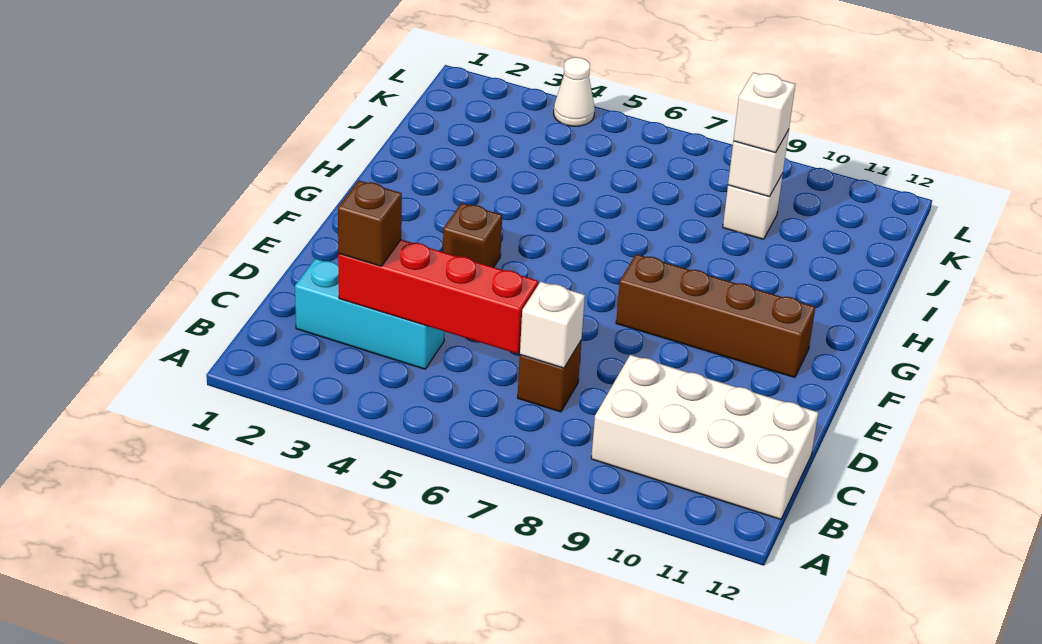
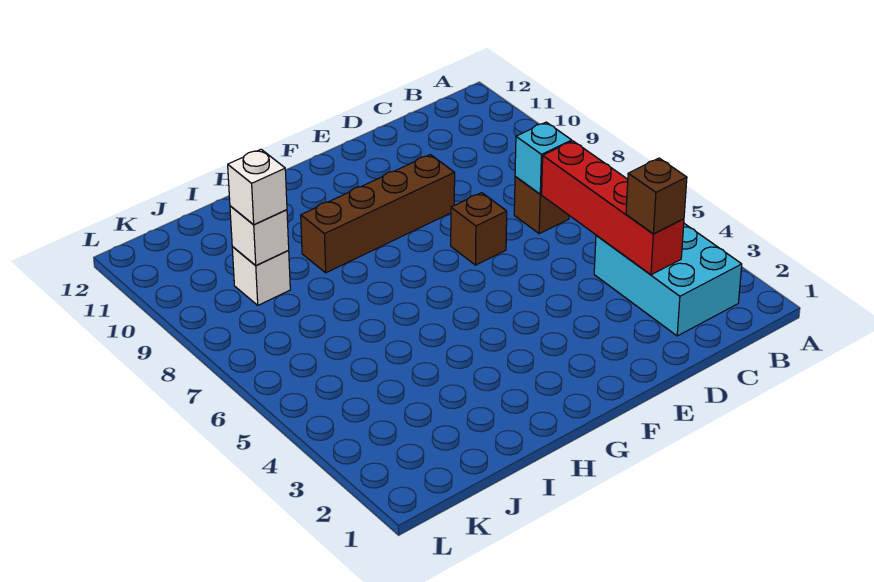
white 2x4 brick [591,355,818,519] -> none
cyan 1x3 brick [295,259,444,369] -> cyan 2x3 brick [594,224,742,336]
white 1x1 brick [520,282,585,368] -> cyan 1x1 brick [515,122,572,194]
brown 1x1 brick [443,203,502,267] -> brown 1x1 brick moved to [451,193,507,265]
brown 1x4 brick [616,254,815,377] -> brown 1x4 brick turned to [301,155,455,273]
white 1x1 cone [554,57,595,126] -> none

